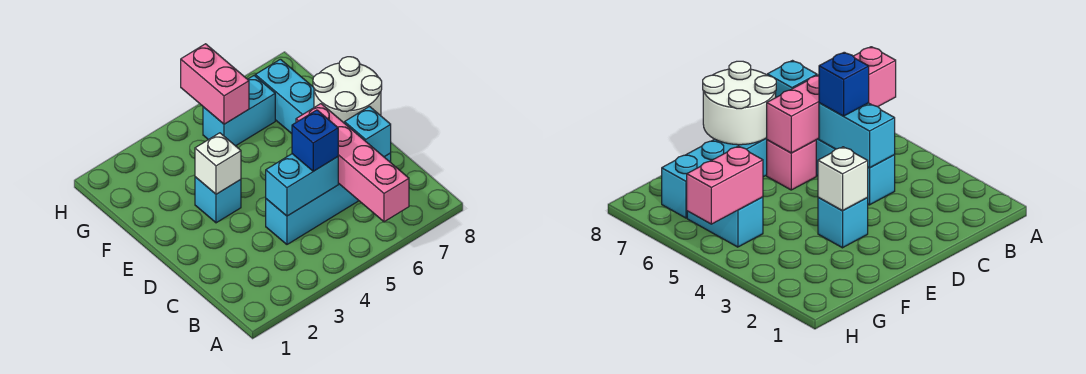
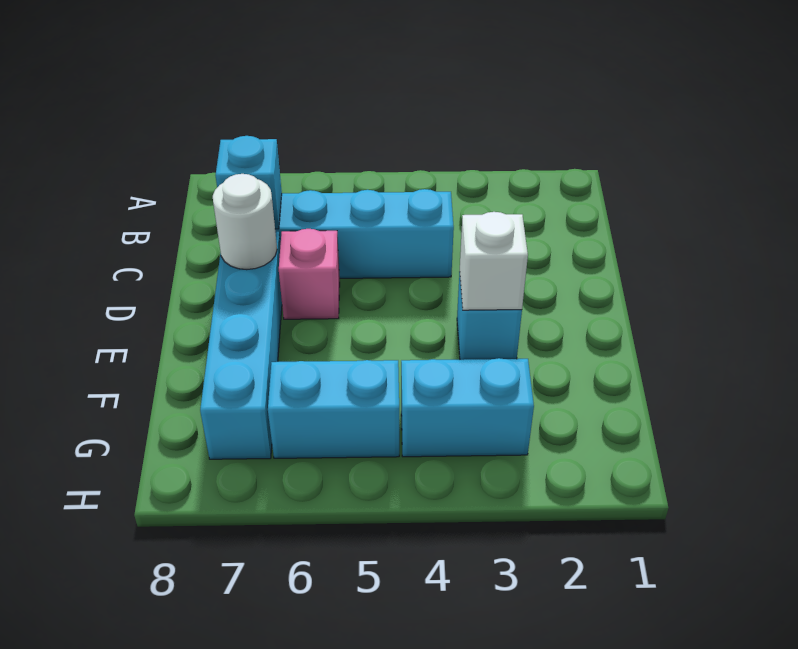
pink 1x4 brick [296,104,409,222] -> none
cyan 1x2 brick [266,154,338,216] -> cyan 1x2 brick moved to [401,358,534,457]
blue 1x1 brick [292,110,338,171] -> none
white 2x2 round brick [313,57,382,123] -> white 1x1 round brick [213,174,277,270]
pink 1x2 brick [181,44,249,124] -> none

